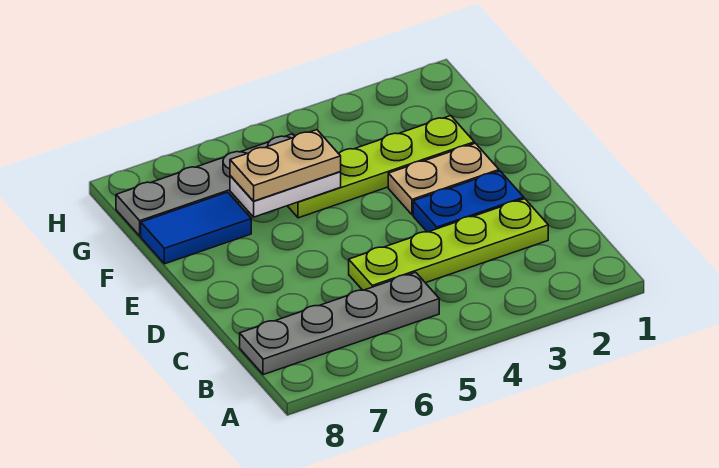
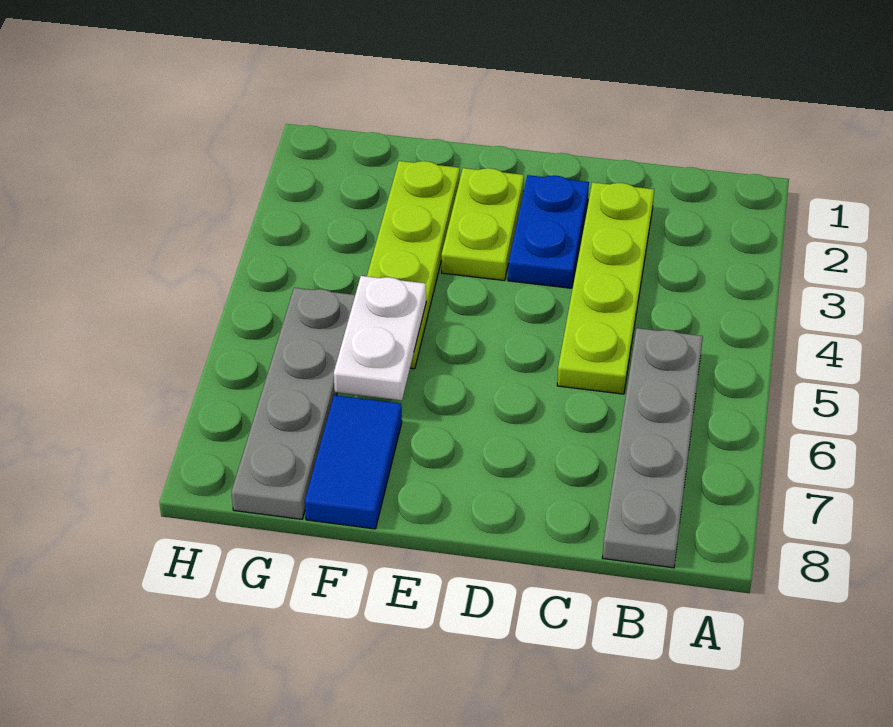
tan 1x2 plate [388,143,499,215] -> lime 1x2 plate [442,168,524,281]
tan 1x2 plate [230,130,341,201] -> none

